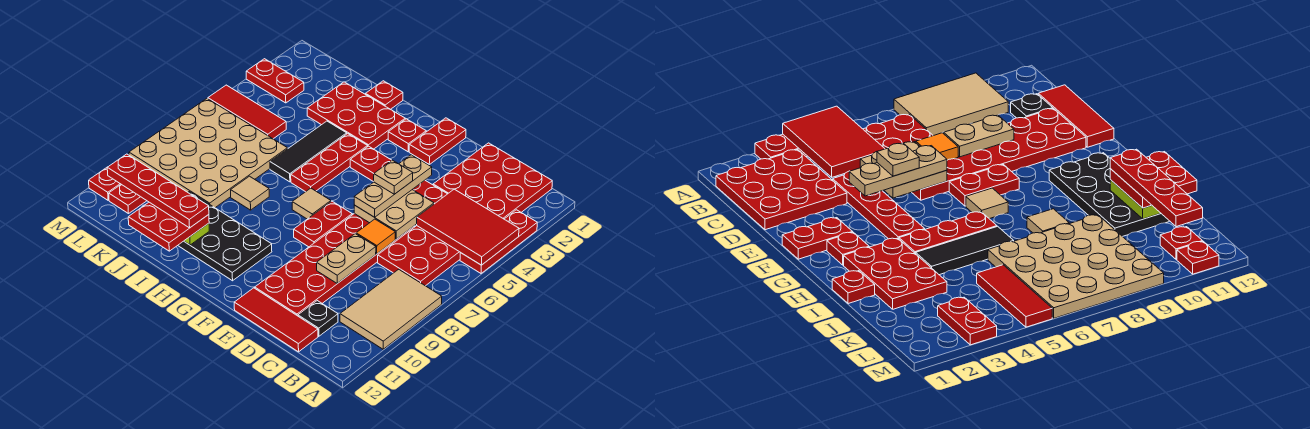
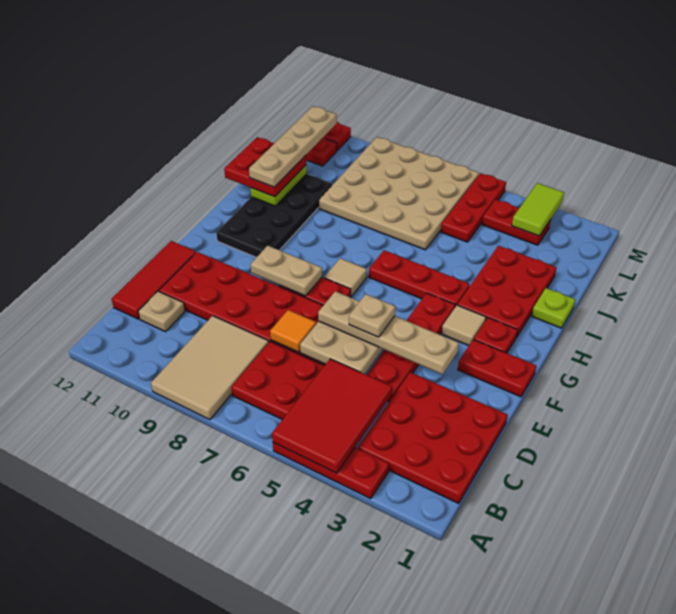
tan 2x3 tile [340,269,442,349] -> tan 2x3 tile turned to [151,316,269,420]
black 1x1 plate [298,301,338,336] -> tan 1x1 plate [138,291,185,332]
tan 1x2 plate [317,234,376,283] -> tan 1x2 plate moved to [251,246,322,296]
tan 1x3 plate [354,155,432,217] -> tan 1x4 plate [318,291,459,374]
red 1x1 plate [366,81,403,109] -> lime 1x1 plate [532,288,575,328]
black 1x3 tile [270,121,347,182] -> none
tan 1x1 tile [231,176,269,210] -> tan 1x1 tile moved to [442,305,486,346]
red 1x4 plate [107,154,209,228] -> tan 1x4 plate [249,106,337,187]
red 1x3 tile [208,85,286,139] -> red 1x3 plate [441,173,506,242]
red 1x2 plate [246,59,304,103] -> red 1x2 plate turned to [482,200,551,245]
none -> lime 1x2 tile [512,183,564,236]

